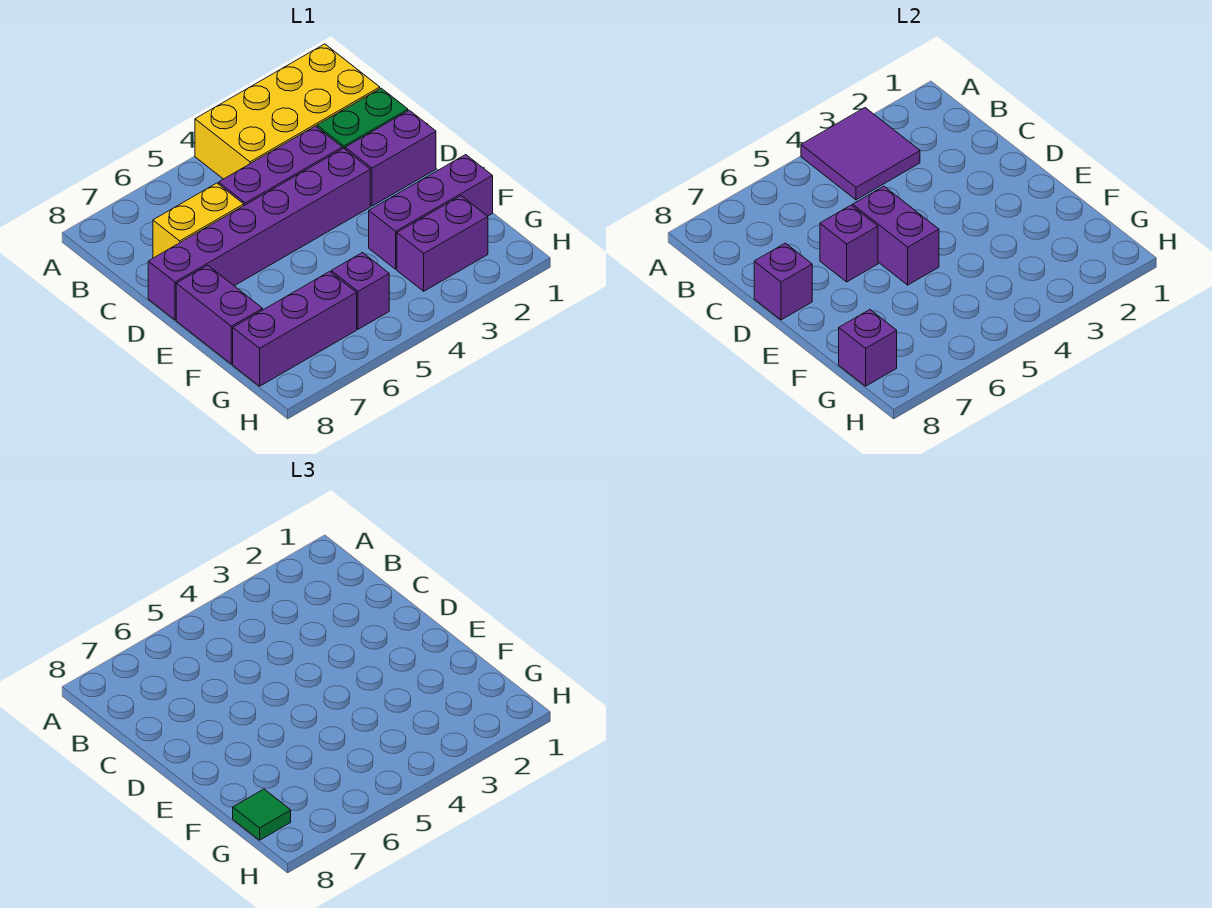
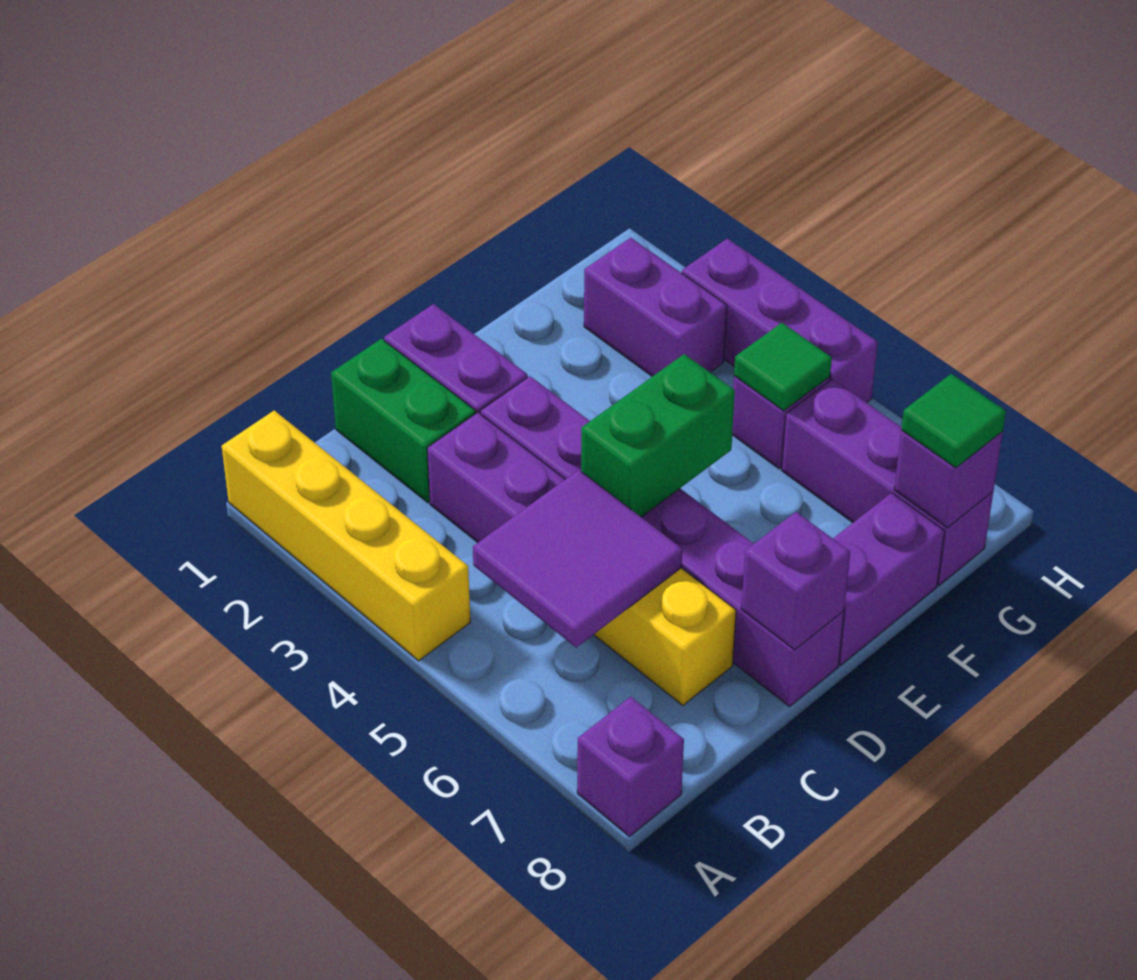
yellow 2x4 brick [195,44,380,179] -> yellow 1x4 brick [222,410,470,661]
purple 2x2 tile [801,108,920,200] -> purple 2x2 tile moved to [473,470,682,648]
purple 1x2 brick [853,186,939,285] -> green 1x2 brick [581,354,735,517]
purple 1x1 brick [820,205,878,282] -> purple 1x1 brick moved to [577,697,684,836]
purple 1x3 brick [369,155,493,269] -> purple 1x3 brick moved to [682,238,878,403]
none -> green 1x1 tile [734,323,832,411]

